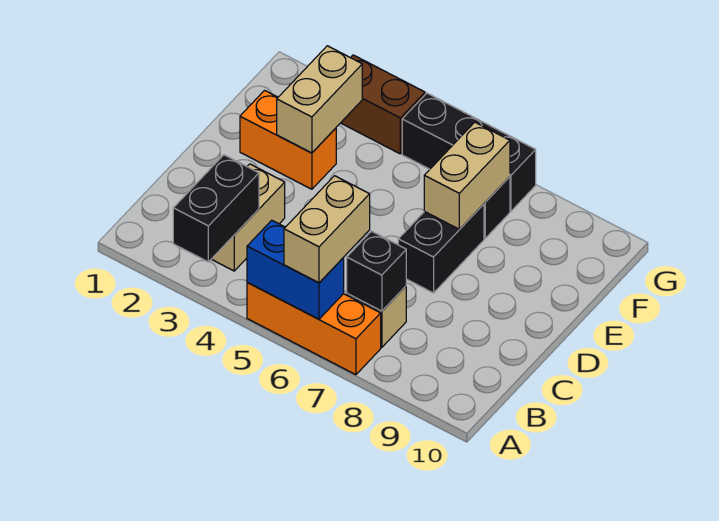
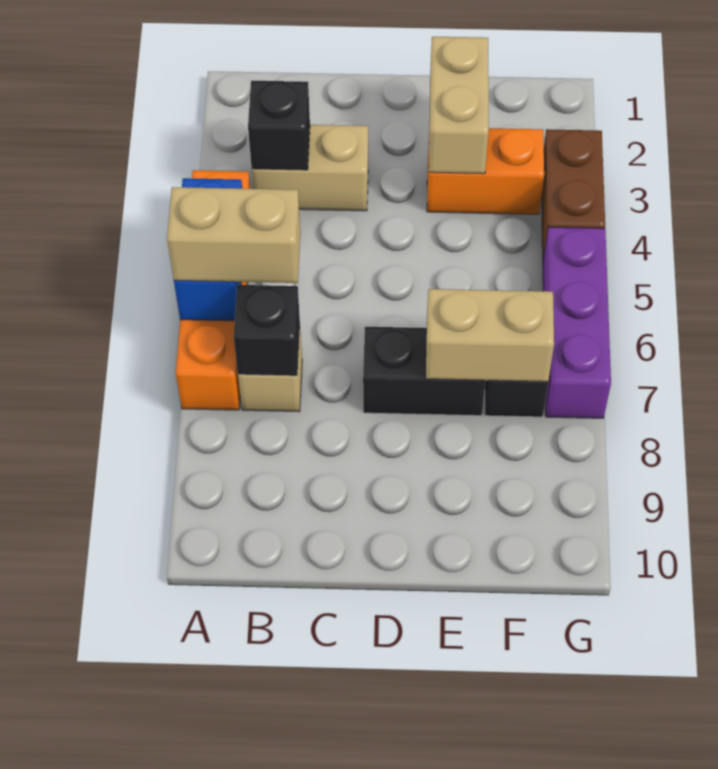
black 1x2 brick [173,155,259,262] -> black 1x1 brick [248,81,310,170]
orange 1x3 brick [247,282,381,375] -> orange 1x4 brick [176,170,250,410]
orange 1x2 brick [240,90,336,189] -> orange 1x2 brick turned to [427,128,544,214]
tan 1x2 brick [277,46,362,153] -> tan 1x2 brick turned to [429,37,489,174]
black 1x3 brick [402,93,536,211] -> purple 1x3 brick [543,227,611,418]

